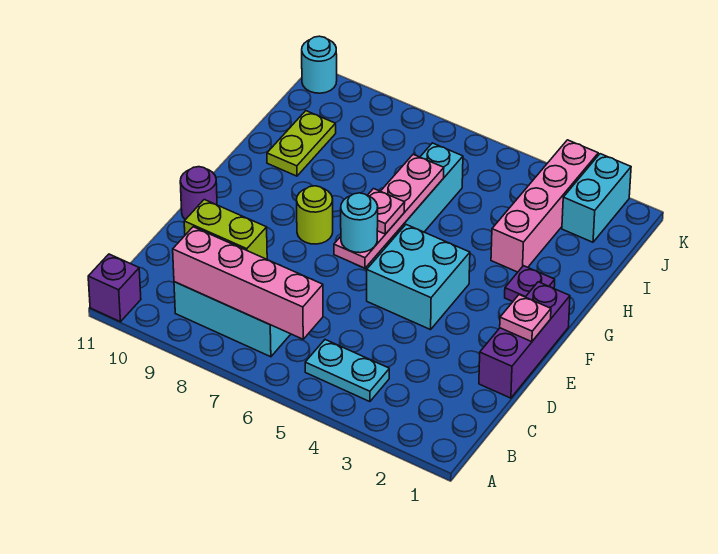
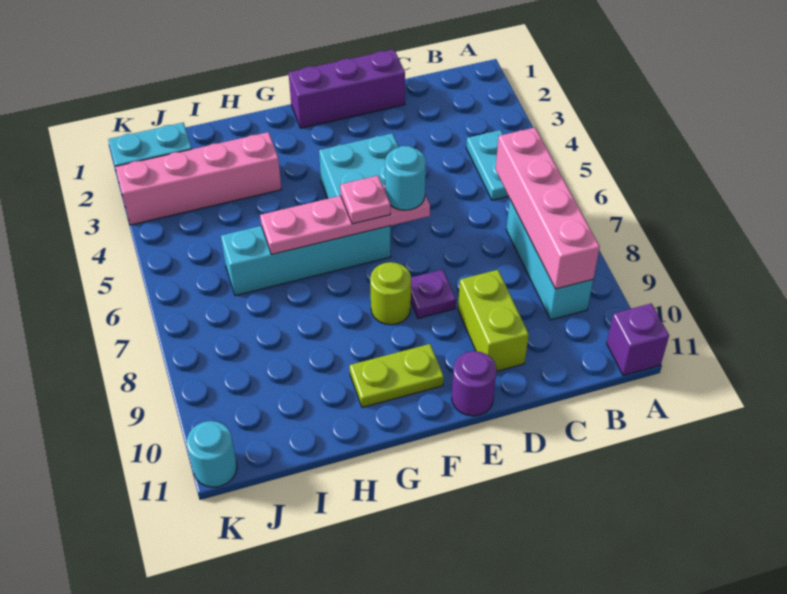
pink 1x1 plate [500,295,551,342] -> none
purple 1x1 plate [505,266,555,302] -> purple 1x1 plate moved to [411,269,456,318]
lime 1x2 plate [267,111,336,176] -> lime 1x2 plate moved to [350,344,444,407]

